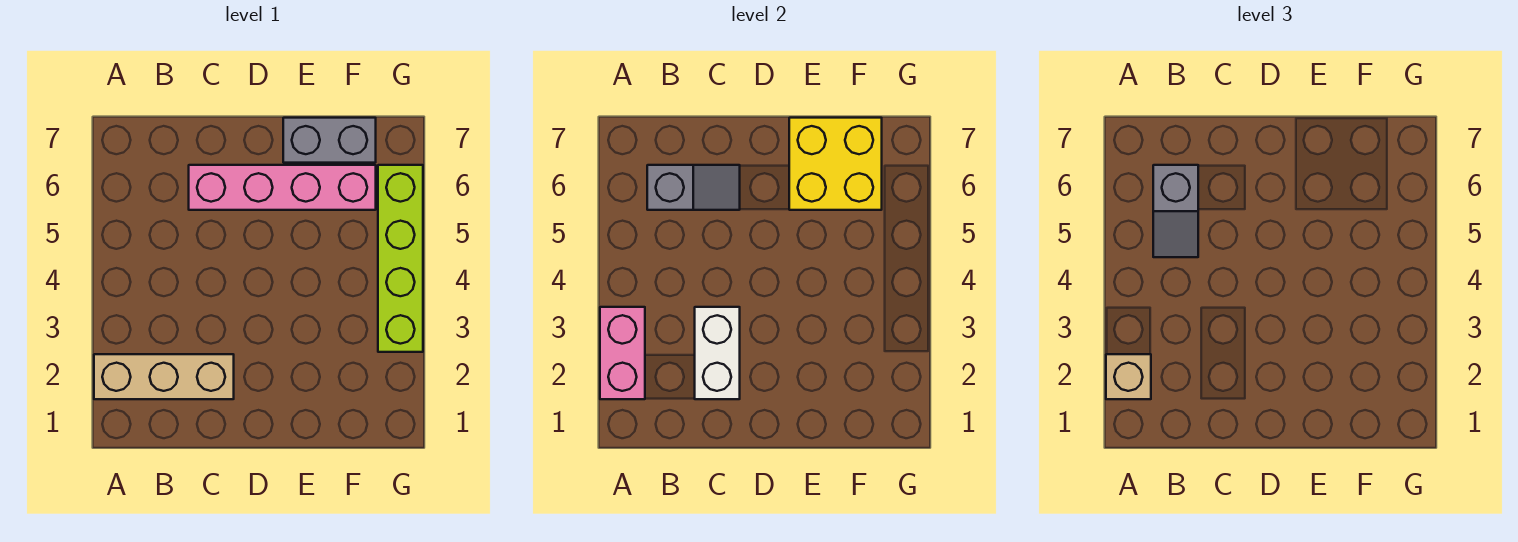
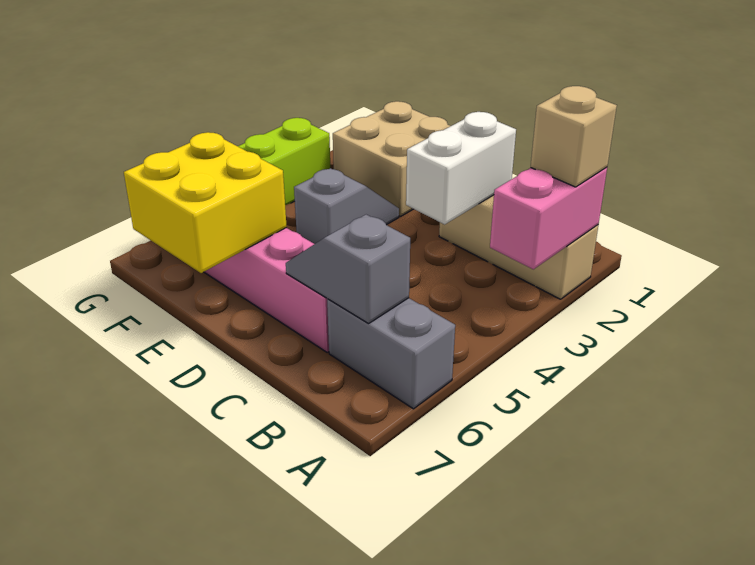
grey 1x2 slope [1153,165,1198,257] -> grey 1x2 slope moved to [294,168,399,244]
none -> tan 2x2 brick [333,101,450,216]
grey 1x2 brick [283,118,376,163] -> grey 1x2 brick moved to [327,298,455,409]

